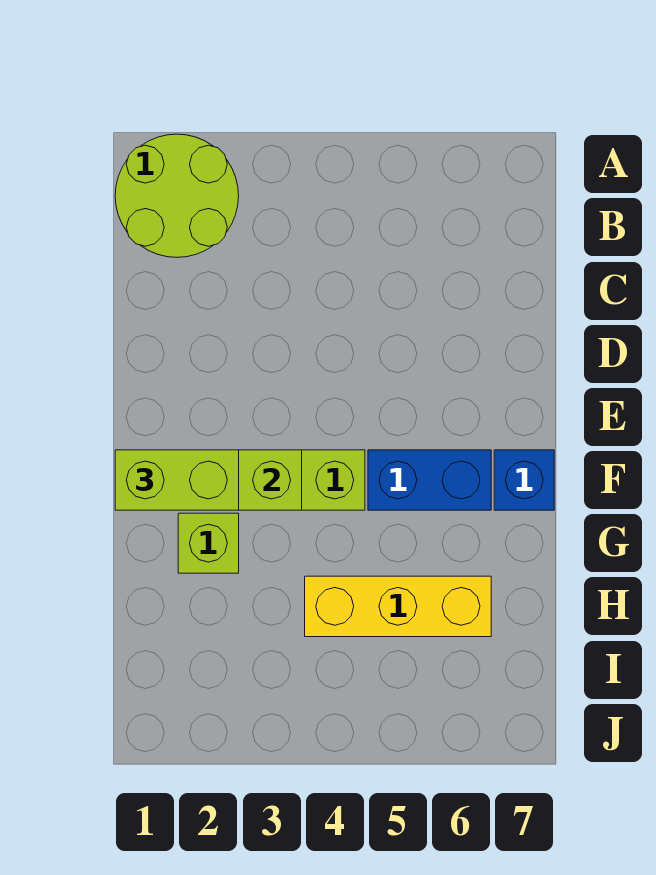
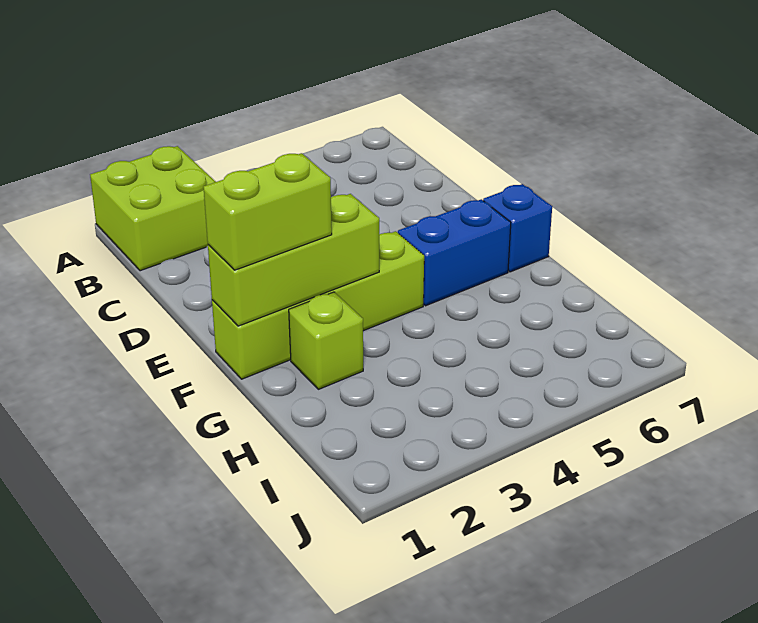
lime 2x2 round brick [115,134,239,257] -> lime 2x2 brick [90,146,216,271]
yellow 1x3 brick [305,576,491,637] -> none

